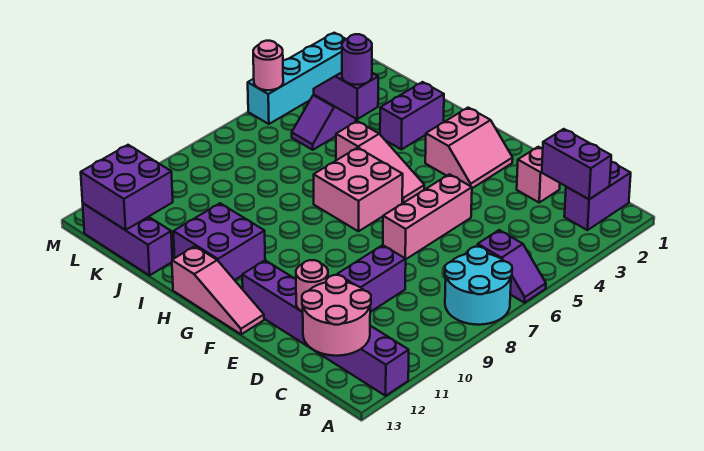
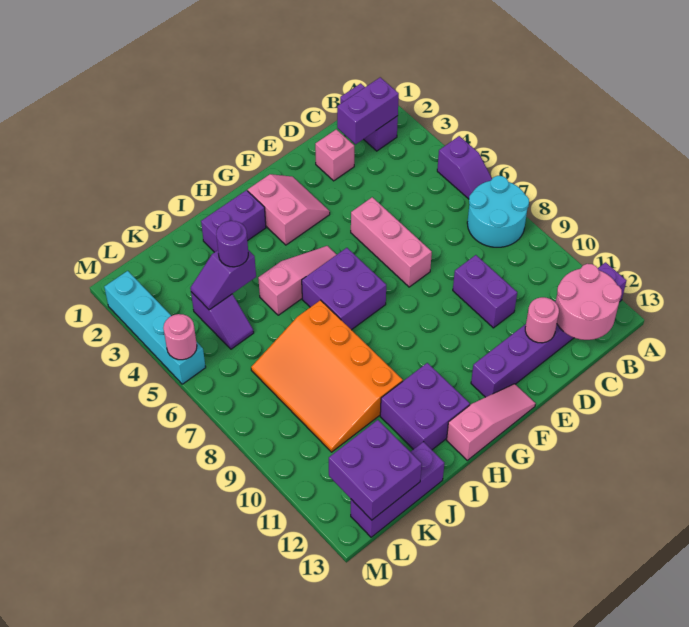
purple 1x2 slope [478,230,546,303] -> purple 1x2 slope turned to [437,136,492,199]
pink 2x2 brick [314,148,403,231] -> purple 2x2 brick [302,248,386,330]
purple 1x2 brick [380,82,444,149] -> purple 1x2 brick turned to [201,190,266,252]
none -> orange 3x4 slope [251,300,403,452]

